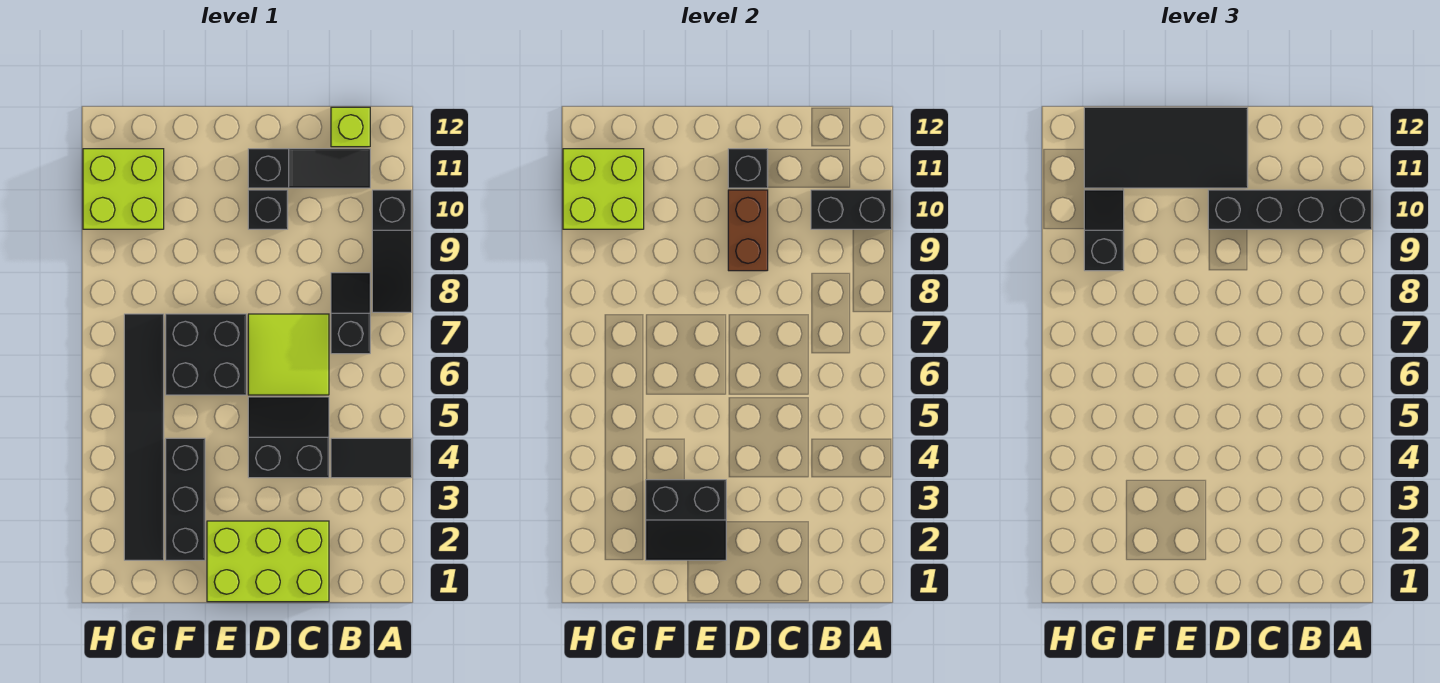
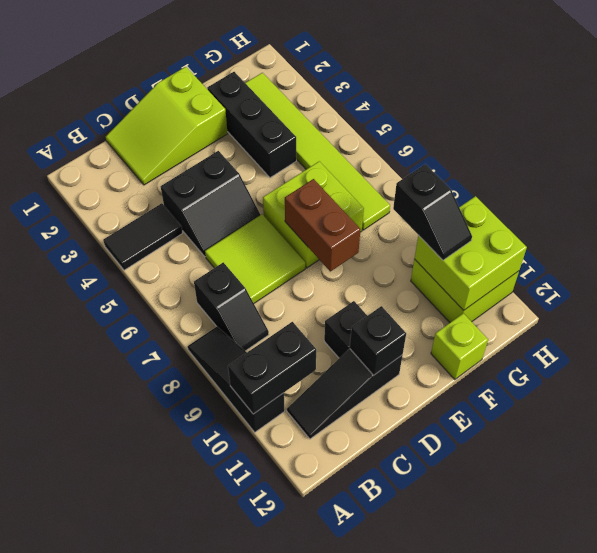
black 1x4 brick [1208,190,1372,229] -> none
lime 1x1 brick [331,107,370,147] -> lime 1x1 brick moved to [431,313,488,380]
lime 2x3 brick [207,521,329,602] -> lime 2x3 slope [106,67,228,185]
brown 1x2 brick [728,190,768,271] -> brown 1x2 brick moved to [285,179,360,271]
black 2x4 tile [1084,107,1248,188] -> none
black 2x2 slope [646,480,726,560] -> none
black 2x2 brick [166,314,246,395] -> lime 2x2 brick [263,161,364,268]
black 1x6 tile [124,314,164,560] -> lime 1x6 tile [246,73,390,230]

